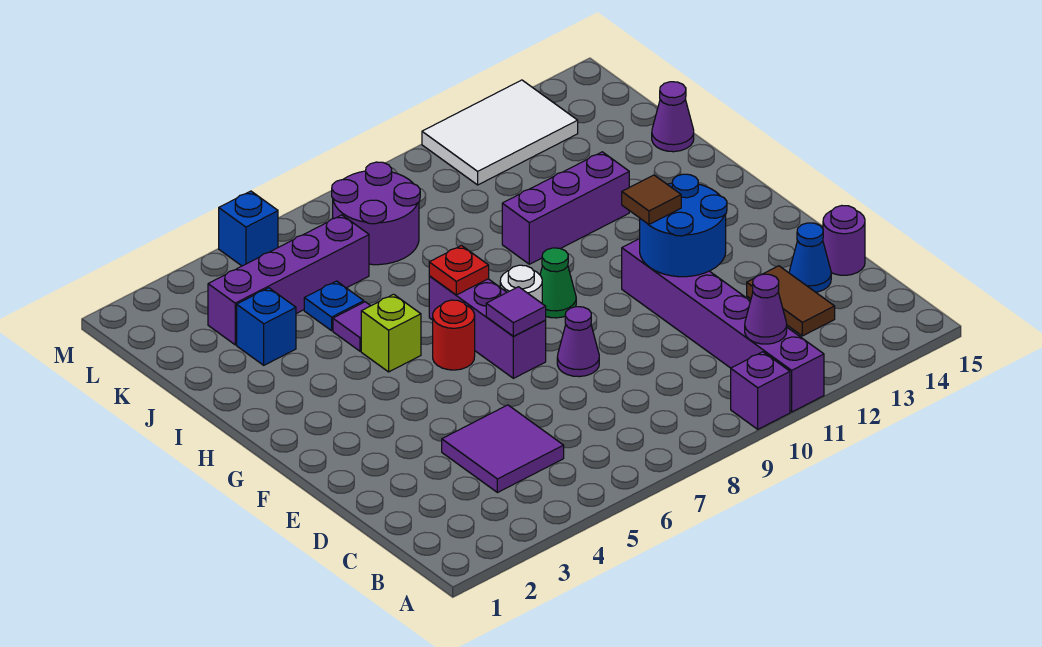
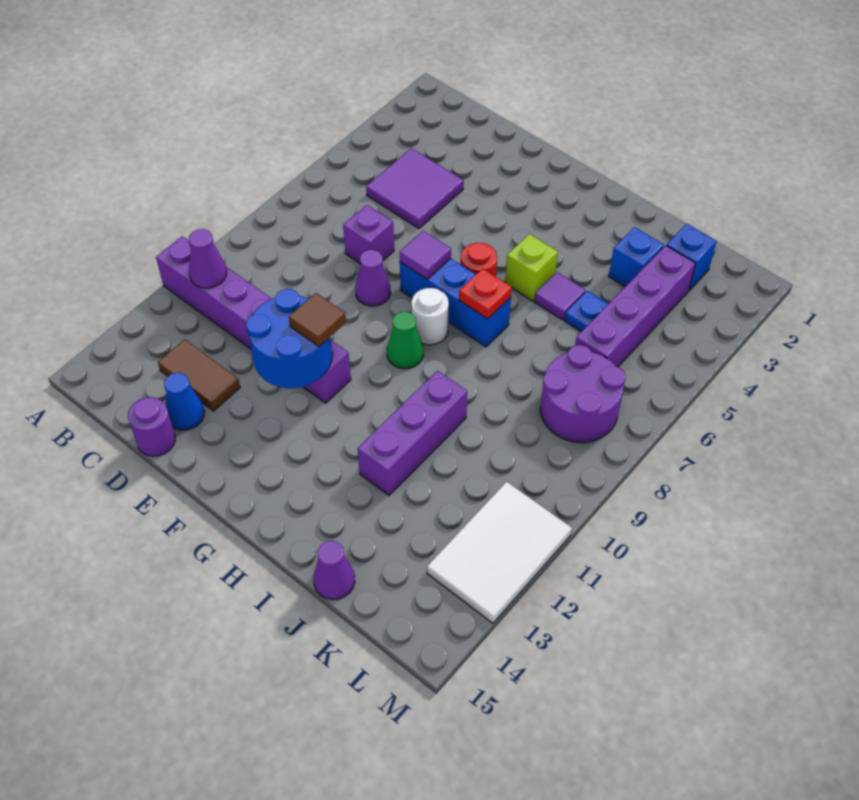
purple 1x1 brick [731,352,790,429] -> purple 1x1 brick moved to [343,205,394,263]
purple 1x3 brick [429,276,546,378] -> blue 1x3 brick [400,259,511,347]
blue 1x1 brick [219,191,278,266] -> blue 1x1 brick moved to [666,224,717,290]

